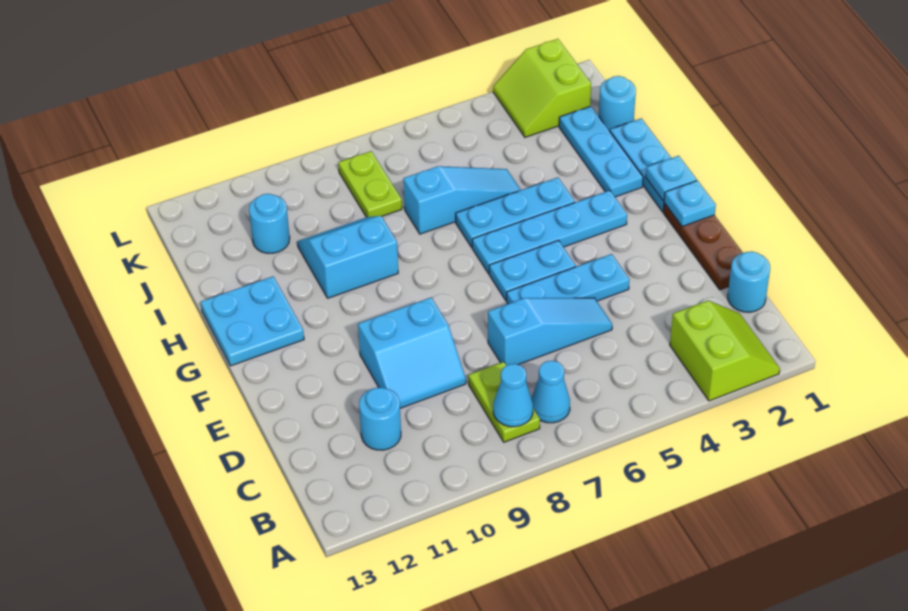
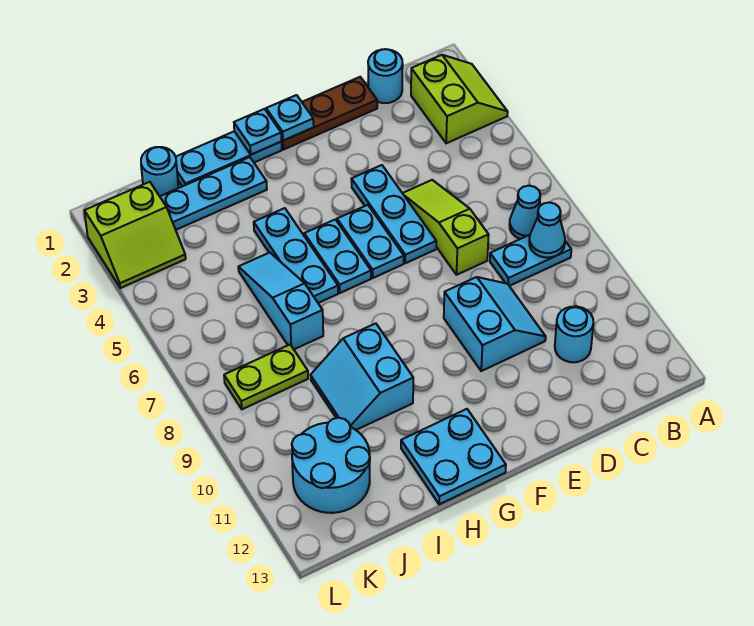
lime 2x2 slope [670,301,780,401] -> lime 2x2 slope turned to [411,55,508,143]
lime 1x2 plate [468,362,540,442] -> cyan 1x2 plate [490,235,571,286]
cyan 1x3 slope [488,298,612,366] -> lime 1x3 slope [403,180,489,275]
cyan 1x4 plate [472,190,627,274] -> cyan 1x2 plate [304,219,371,293]
cyan 1x1 round brick [249,194,290,253] -> cyan 2x2 round brick [292,418,370,513]

